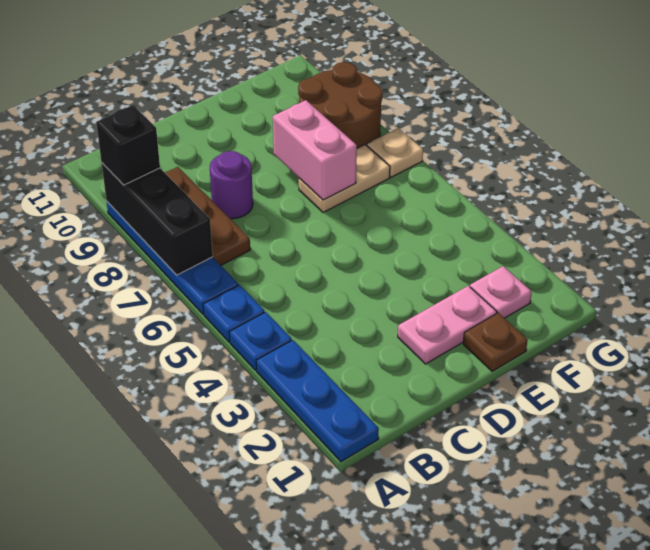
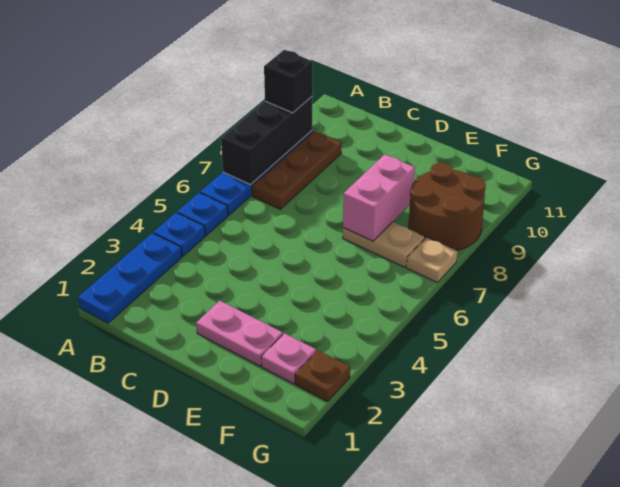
purple 1x1 round brick [210,151,253,219] -> none
brown 1x1 plate [463,313,528,371] -> brown 1x1 plate moved to [295,350,350,401]

